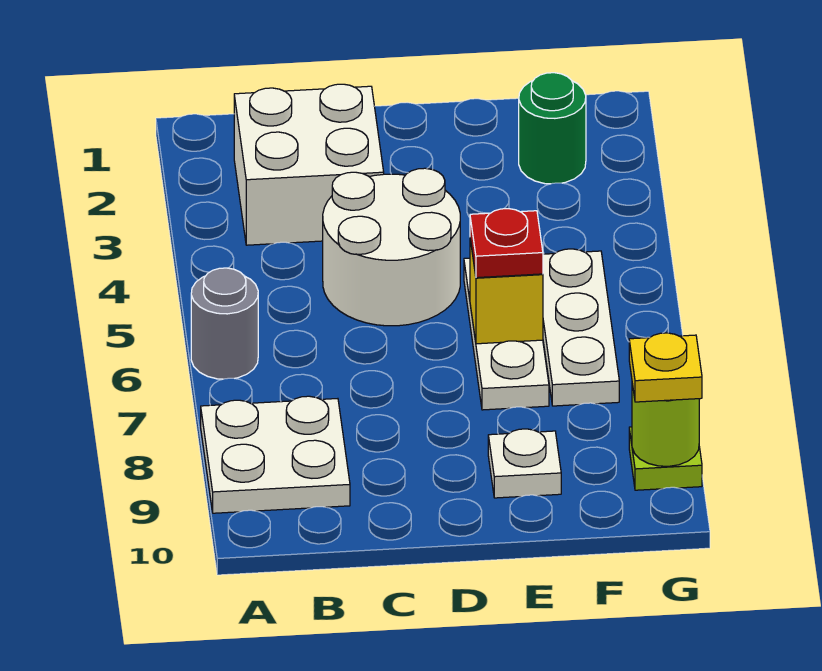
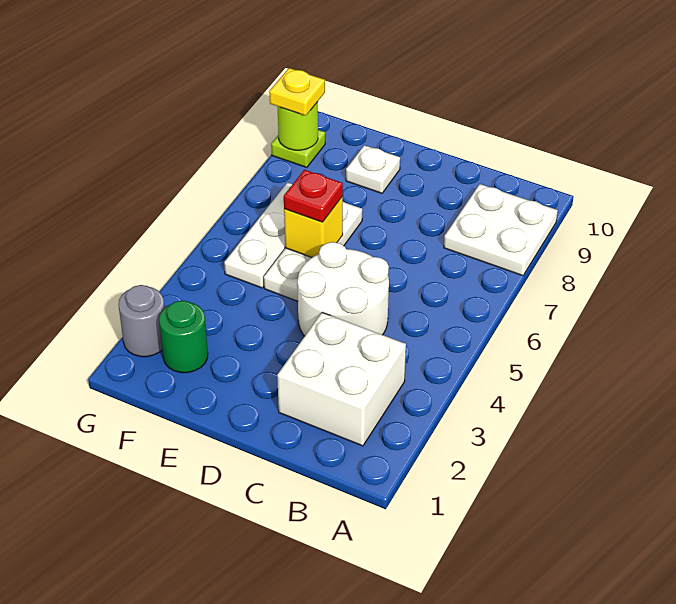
grey 1x1 round brick [191,268,258,379] -> grey 1x1 round brick moved to [118,285,165,357]

